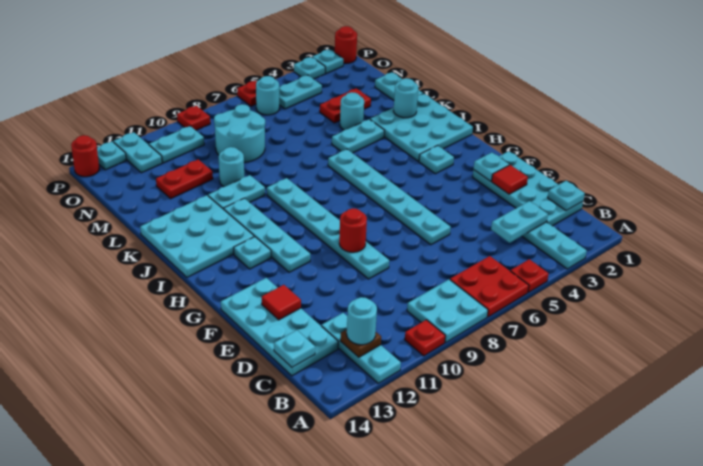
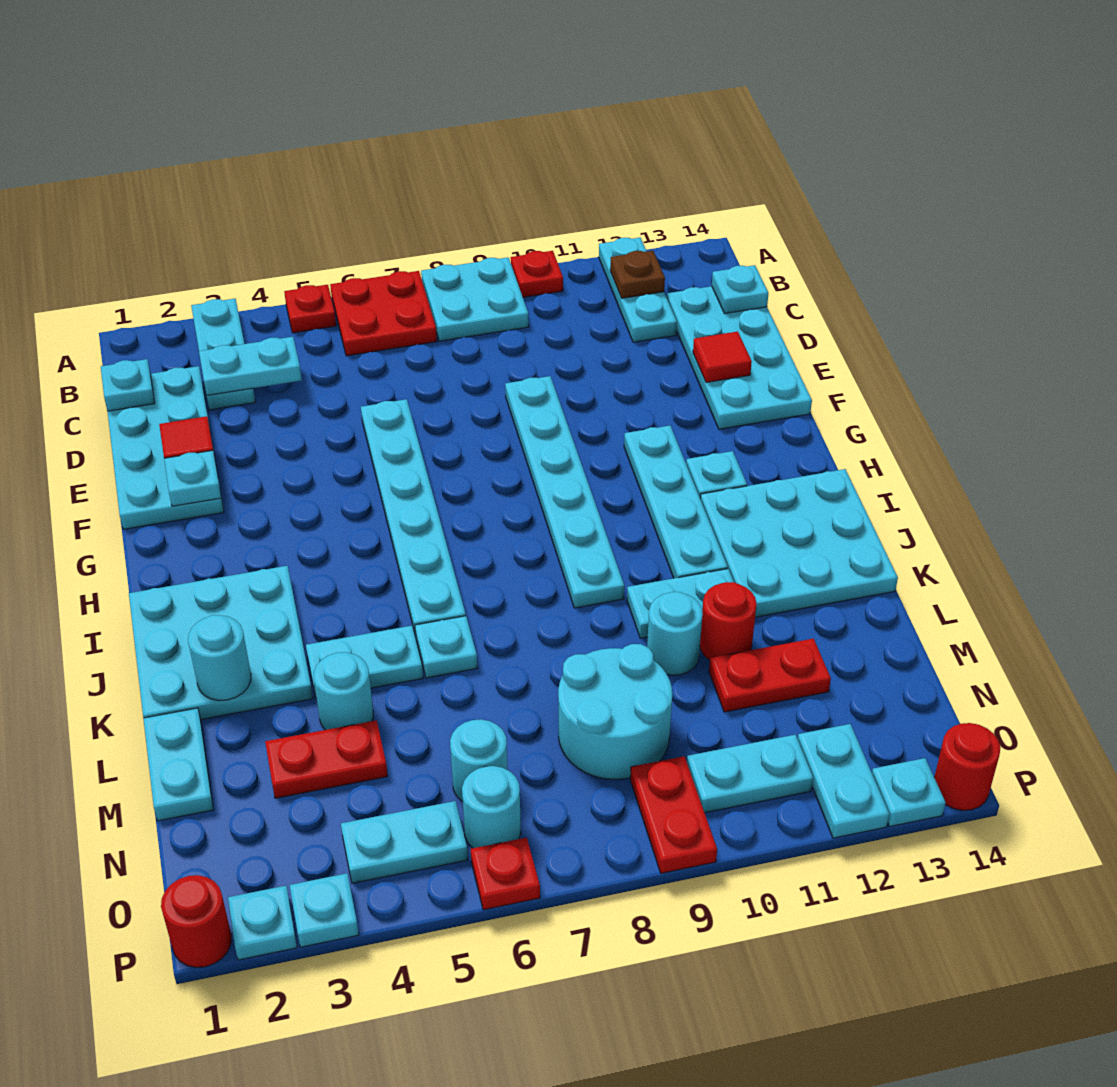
cyan 1x1 round brick [347,297,377,345] -> cyan 1x1 round brick moved to [450,719,507,802]
red 1x1 round brick [339,208,367,252] -> red 1x1 round brick moved to [700,582,757,660]
cyan 1x1 plate [419,146,454,174] -> cyan 1x1 plate moved to [415,616,477,678]
red 1x1 plate [177,106,210,130] -> red 1x2 plate [630,756,717,873]

